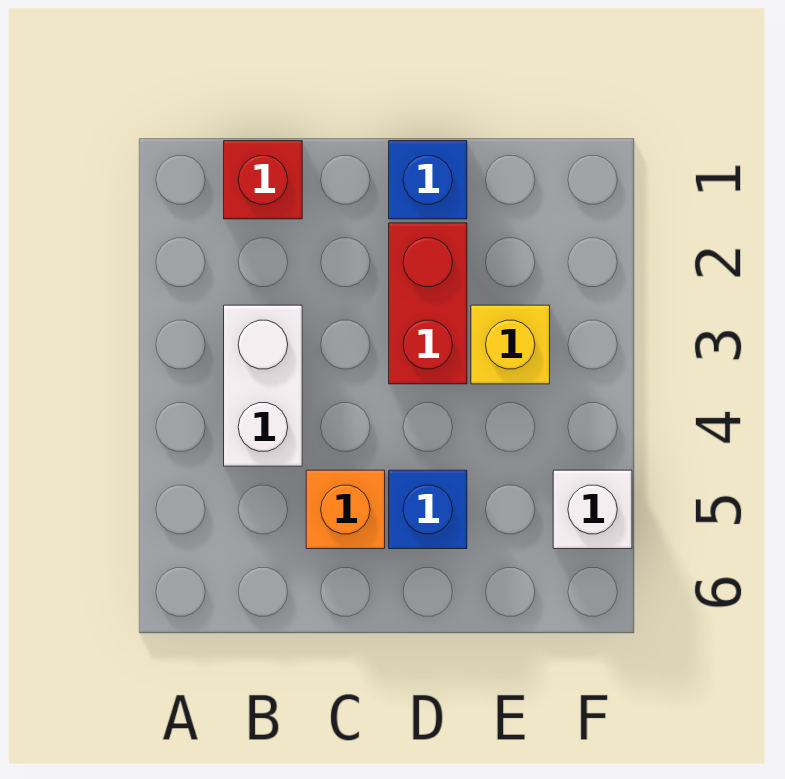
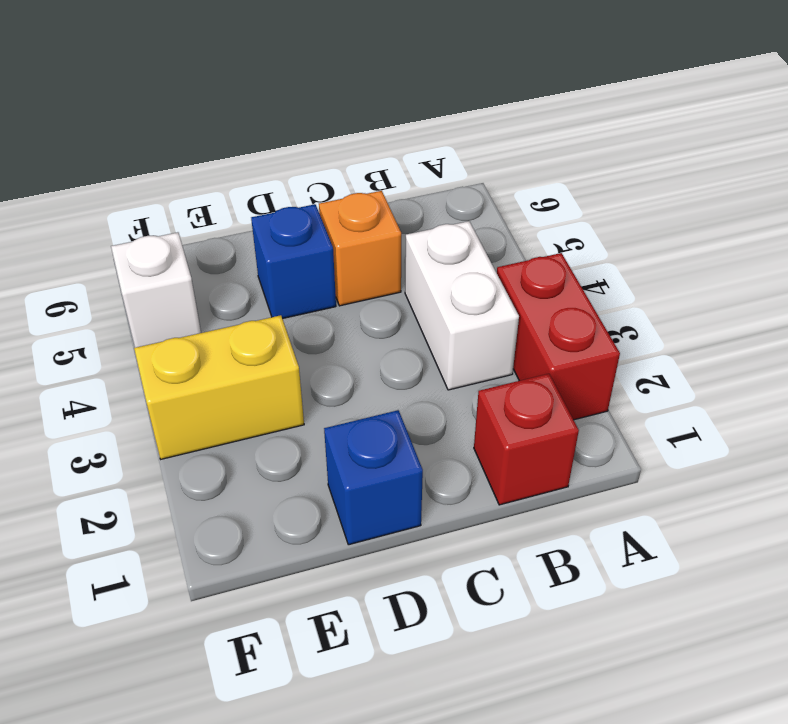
red 1x2 brick [389,223,467,384] -> red 1x2 brick moved to [497,253,620,420]
yellow 1x1 brick [471,305,550,384] -> yellow 1x2 brick [134,315,304,459]

